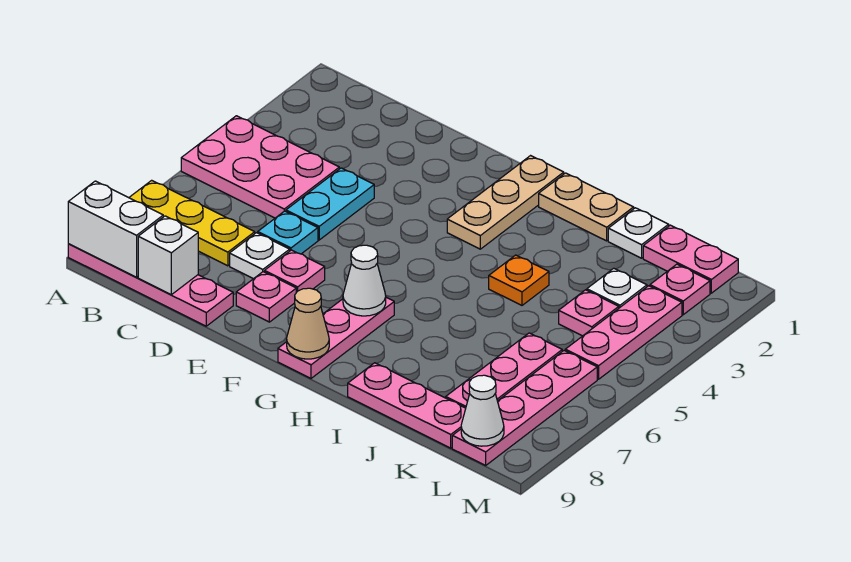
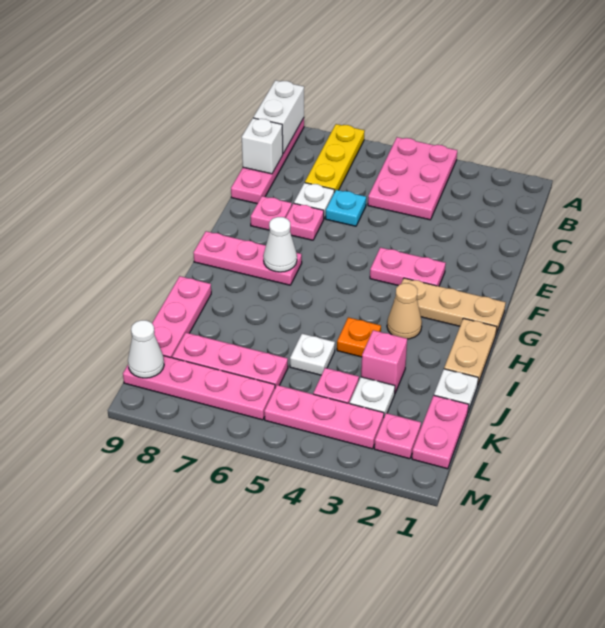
cyan 1x2 plate [286,168,374,240] -> none
none -> pink 1x2 plate [370,247,446,286]
tan 1x1 cone [286,288,329,359] -> tan 1x1 cone moved to [387,283,422,339]
none -> pink 1x1 brick [361,330,407,393]
none -> white 1x1 plate [290,334,335,375]

